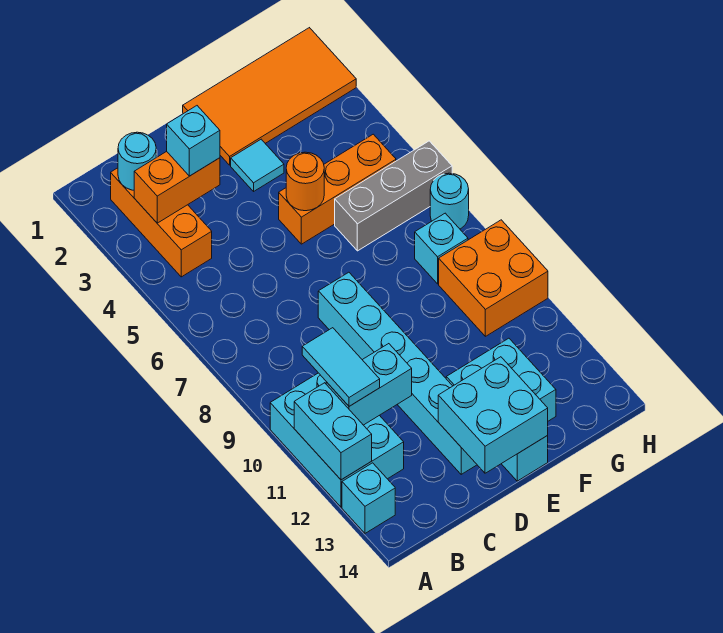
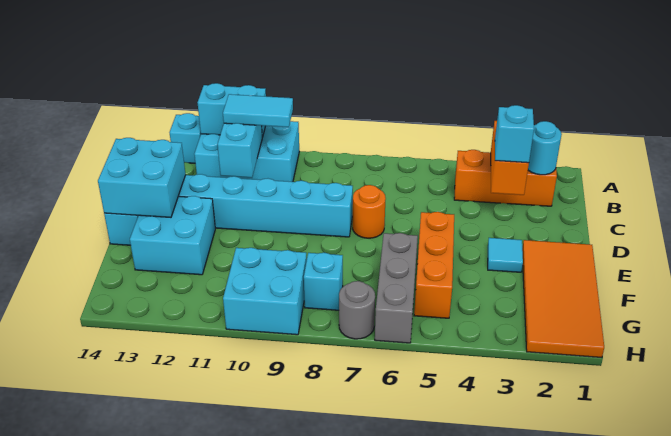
orange 1x1 round brick [286,152,324,211] -> orange 1x1 round brick moved to [353,185,386,238]
orange 2x2 brick [439,220,548,336] -> cyan 2x2 brick [223,248,307,335]
cyan 1x1 round brick [430,173,469,229] -> grey 1x1 round brick [339,281,375,339]

